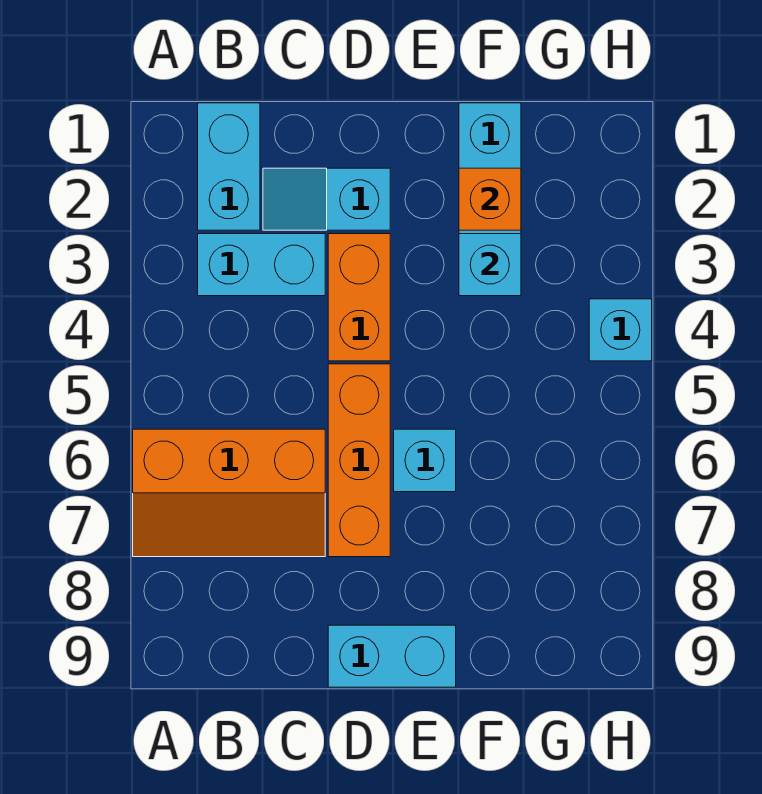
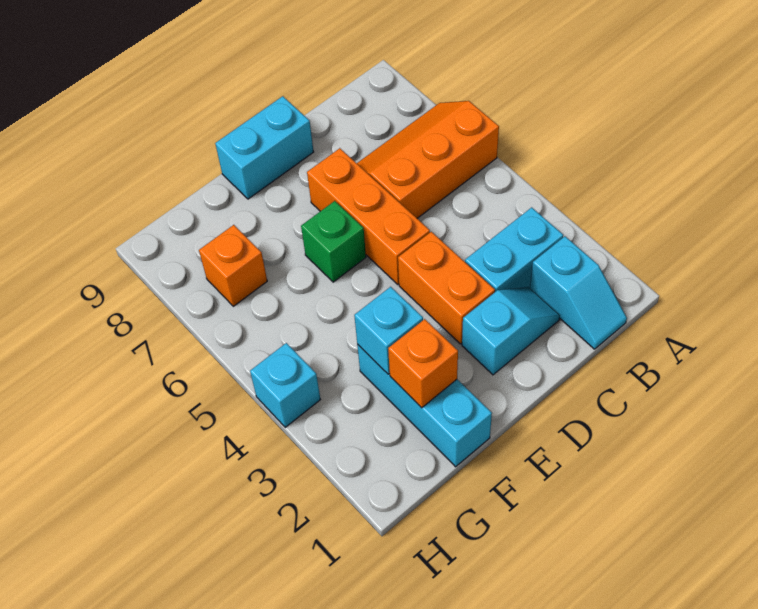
cyan 1x2 brick [198,103,260,230] -> cyan 1x2 slope [530,236,627,349]
cyan 1x1 brick [394,429,456,492] -> green 1x1 brick [301,201,366,282]
none -> orange 1x1 brick [199,225,267,306]

